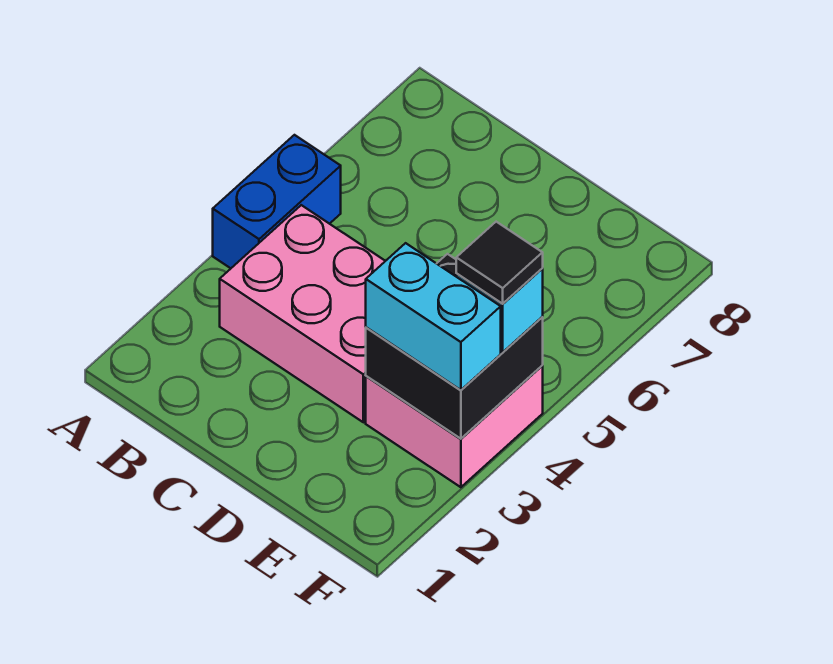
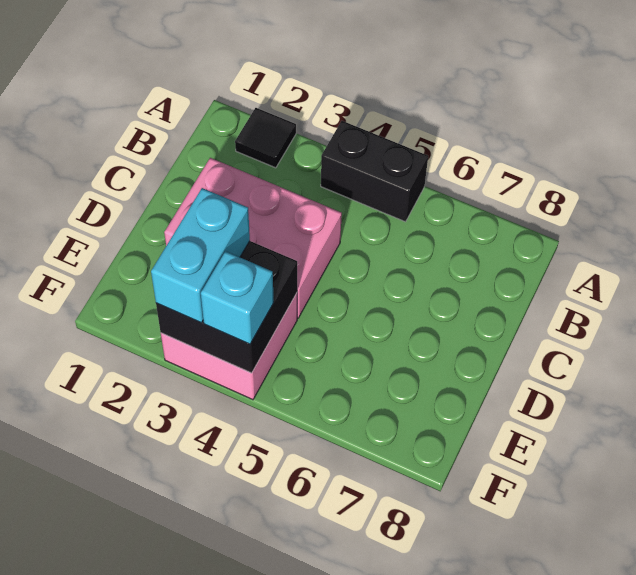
blue 1x2 brick [213,135,341,268] -> black 1x2 brick [321,121,428,222]
pink 2x3 brick [220,205,385,422] -> pink 2x3 brick turned to [164,158,342,318]
black 1x1 tile [456,222,543,304] -> black 1x1 tile moved to [235,108,296,168]

